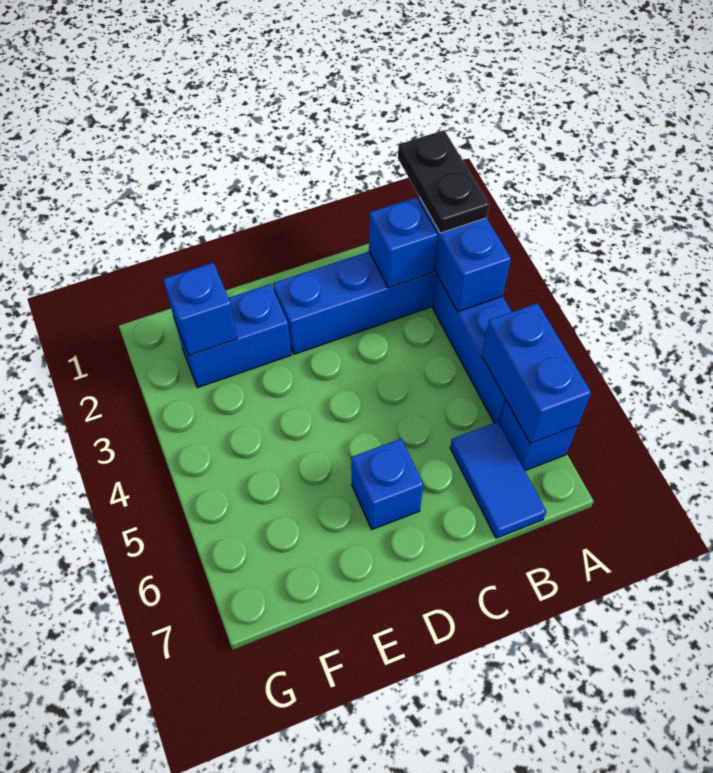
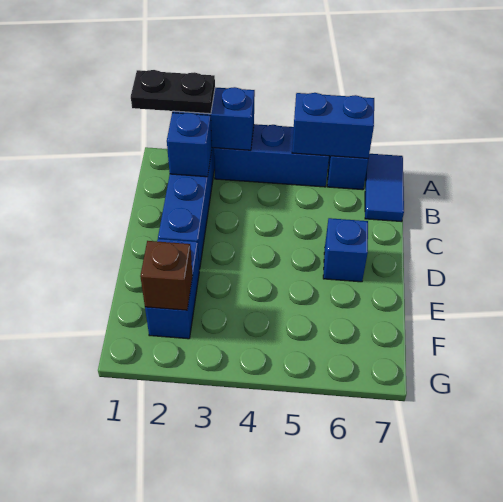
blue 1x2 tile [450,422,546,538] -> blue 1x2 tile turned to [365,154,404,222]
blue 1x1 brick [163,263,237,356] -> brown 1x1 brick [140,241,193,310]

